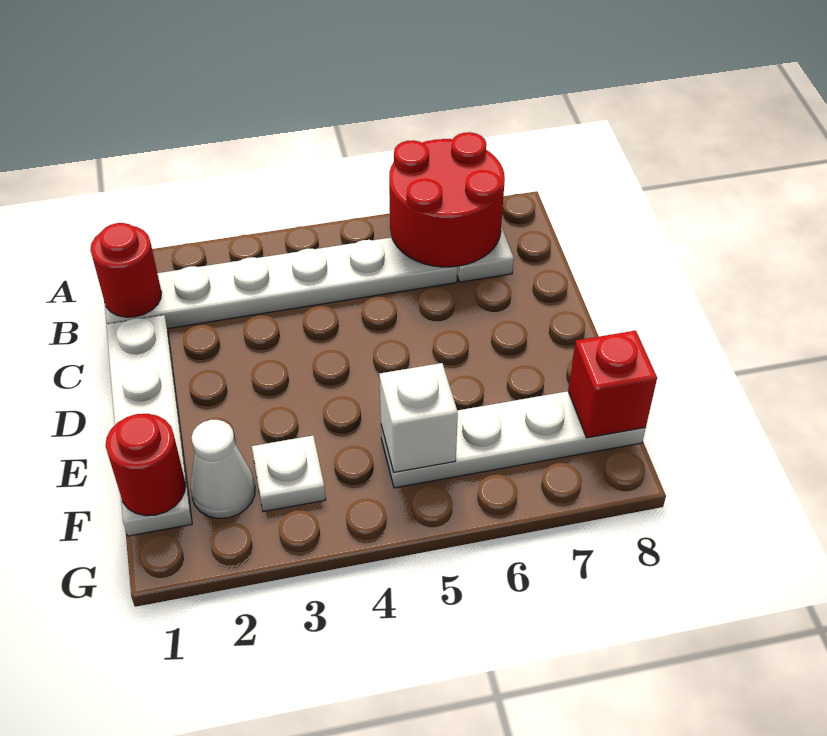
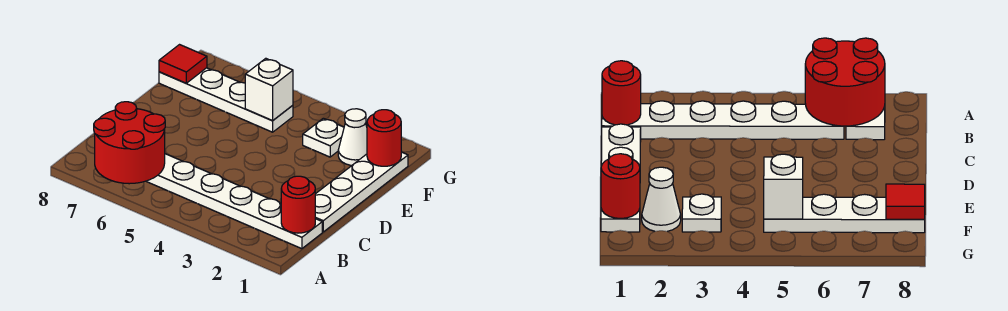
red 1x1 brick [568,330,657,438] -> red 1x1 tile [159,45,207,83]

